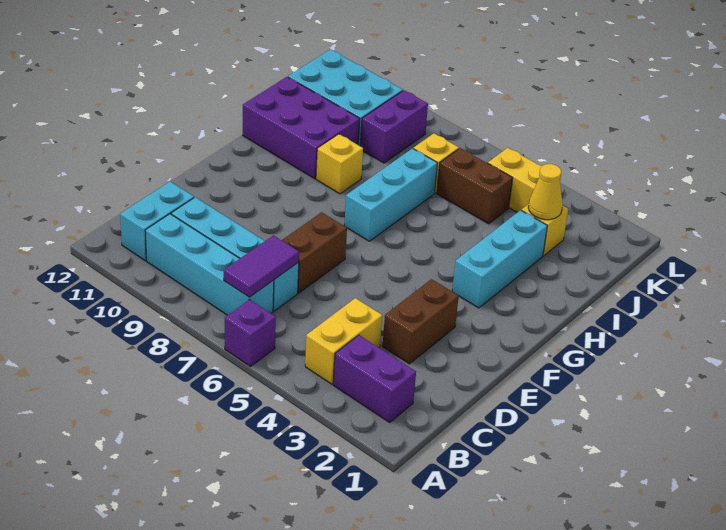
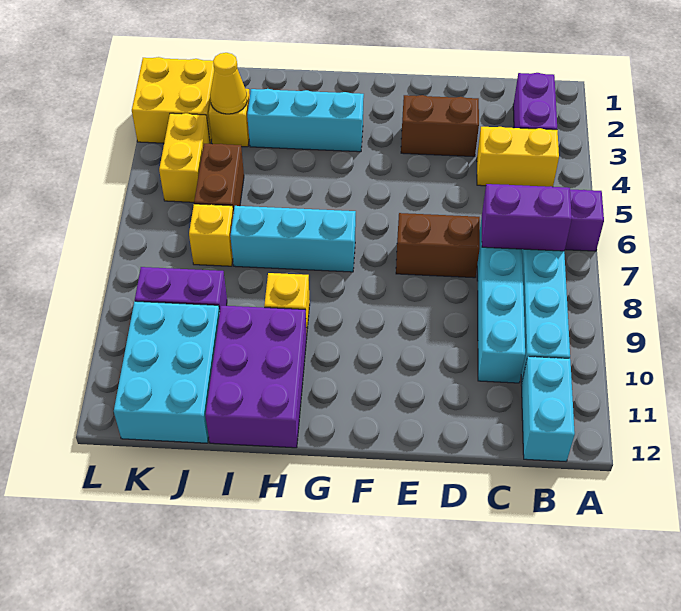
purple 1x2 tile [224,235,299,297] -> purple 1x2 brick [482,184,572,251]
cyan 1x2 brick [120,181,194,261] -> cyan 1x2 brick turned to [521,357,575,461]
none -> yellow 2x2 brick [132,57,214,144]

